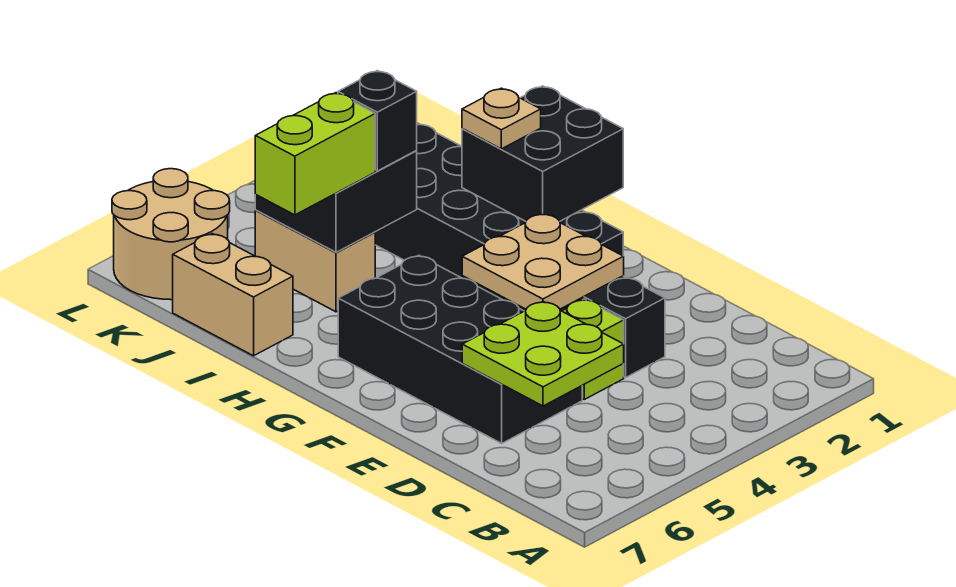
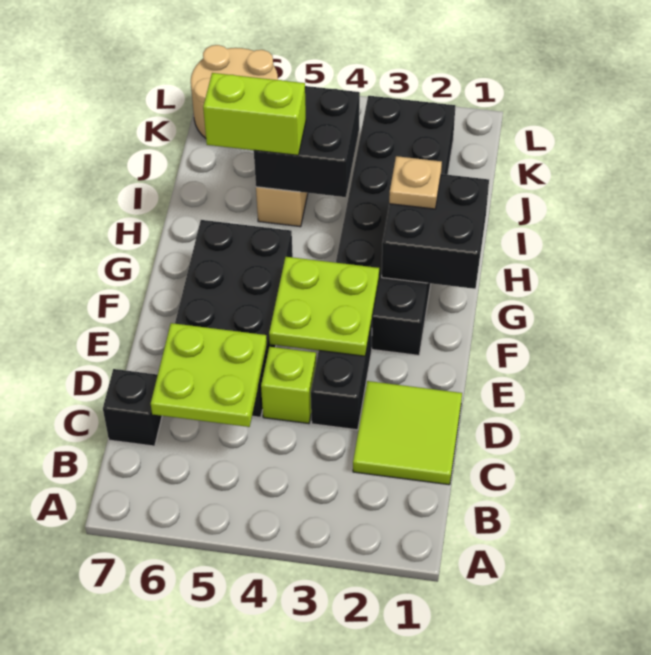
none -> lime 2x2 tile [353,381,462,485]
tan 2x2 plate [462,214,624,309] -> lime 2x2 plate [269,257,379,356]
black 1x1 brick [338,71,417,171] -> black 1x1 brick moved to [103,369,162,446]
tan 1x2 brick [173,234,293,356] -> none

